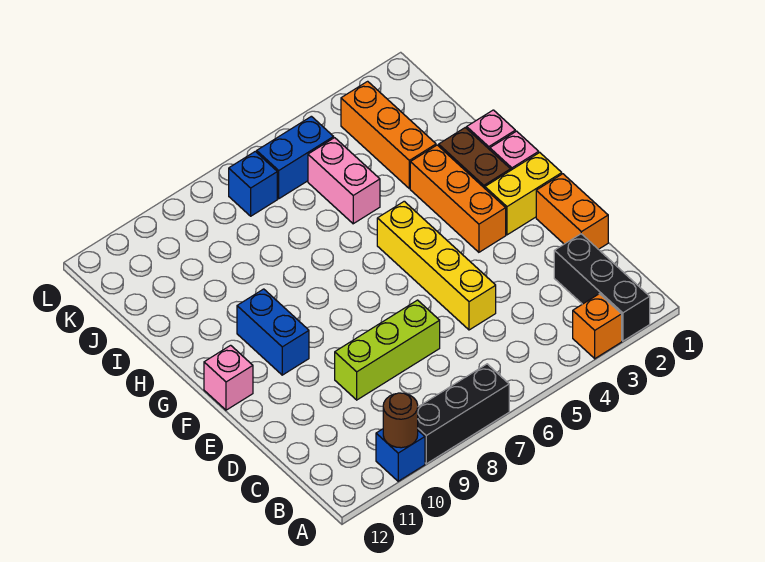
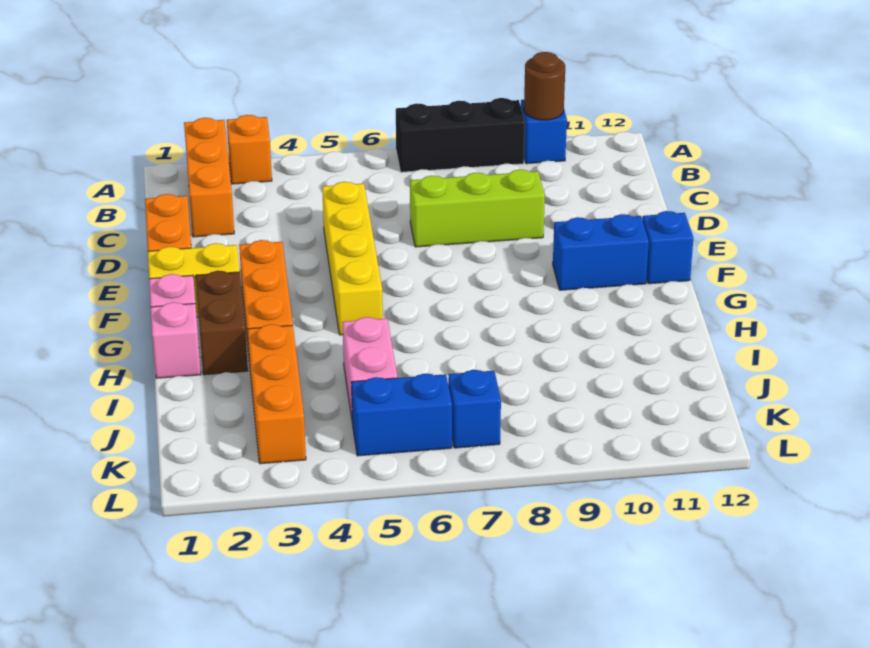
black 1x3 brick [554,234,650,341] -> orange 1x3 brick [184,118,234,237]
blue 1x2 brick [237,289,309,375] -> blue 1x2 brick turned to [553,214,649,290]
pink 1x1 brick [204,345,253,410] -> blue 1x1 brick [643,211,693,284]

